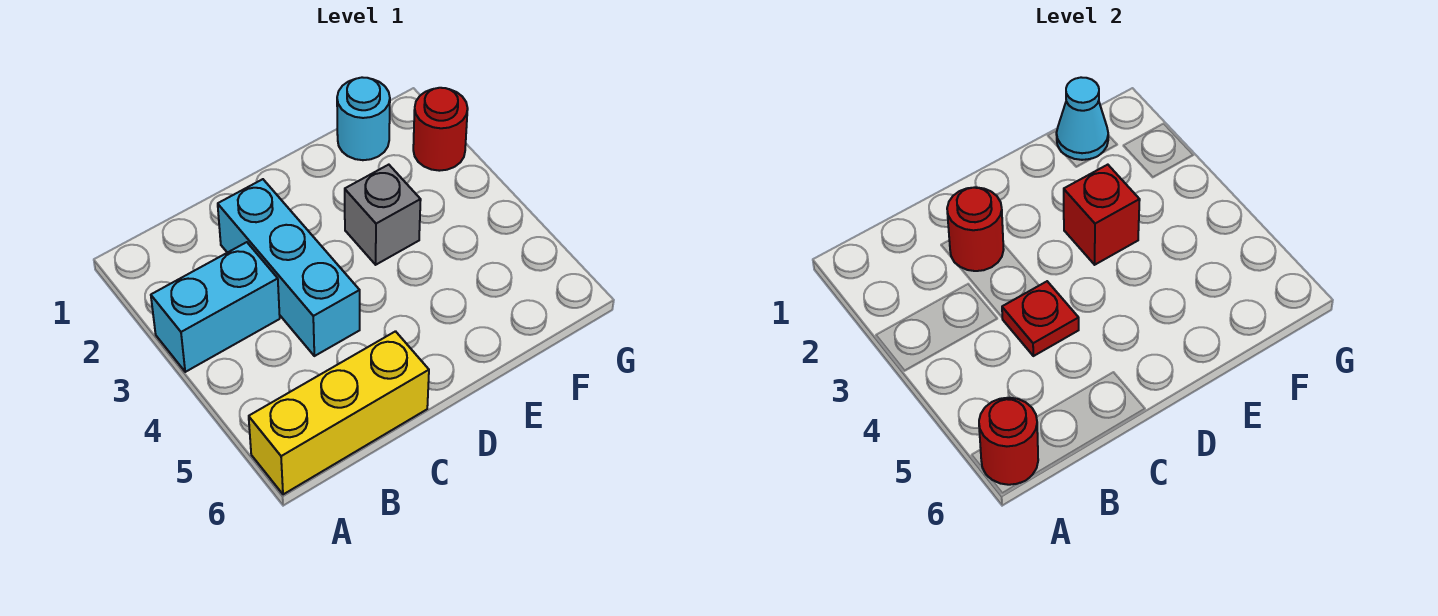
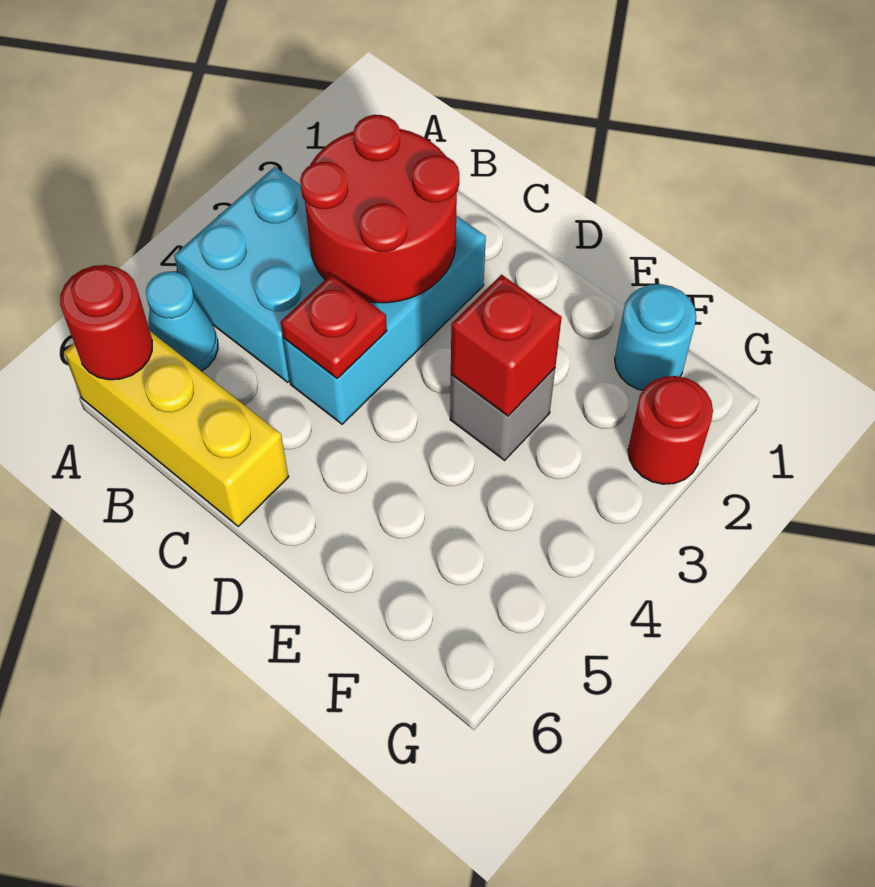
cyan 1x2 brick [151,242,280,372] -> cyan 2x2 brick [174,167,325,382]
red 1x1 round brick [947,187,1004,271] -> red 2x2 round brick [300,115,459,303]
cyan 1x1 cone [1056,77,1108,160] -> cyan 1x1 cone moved to [146,272,218,371]

